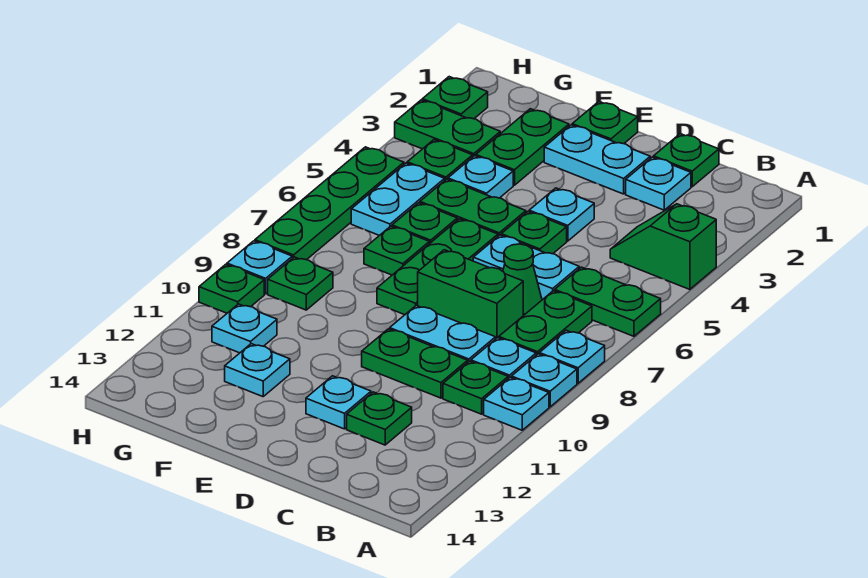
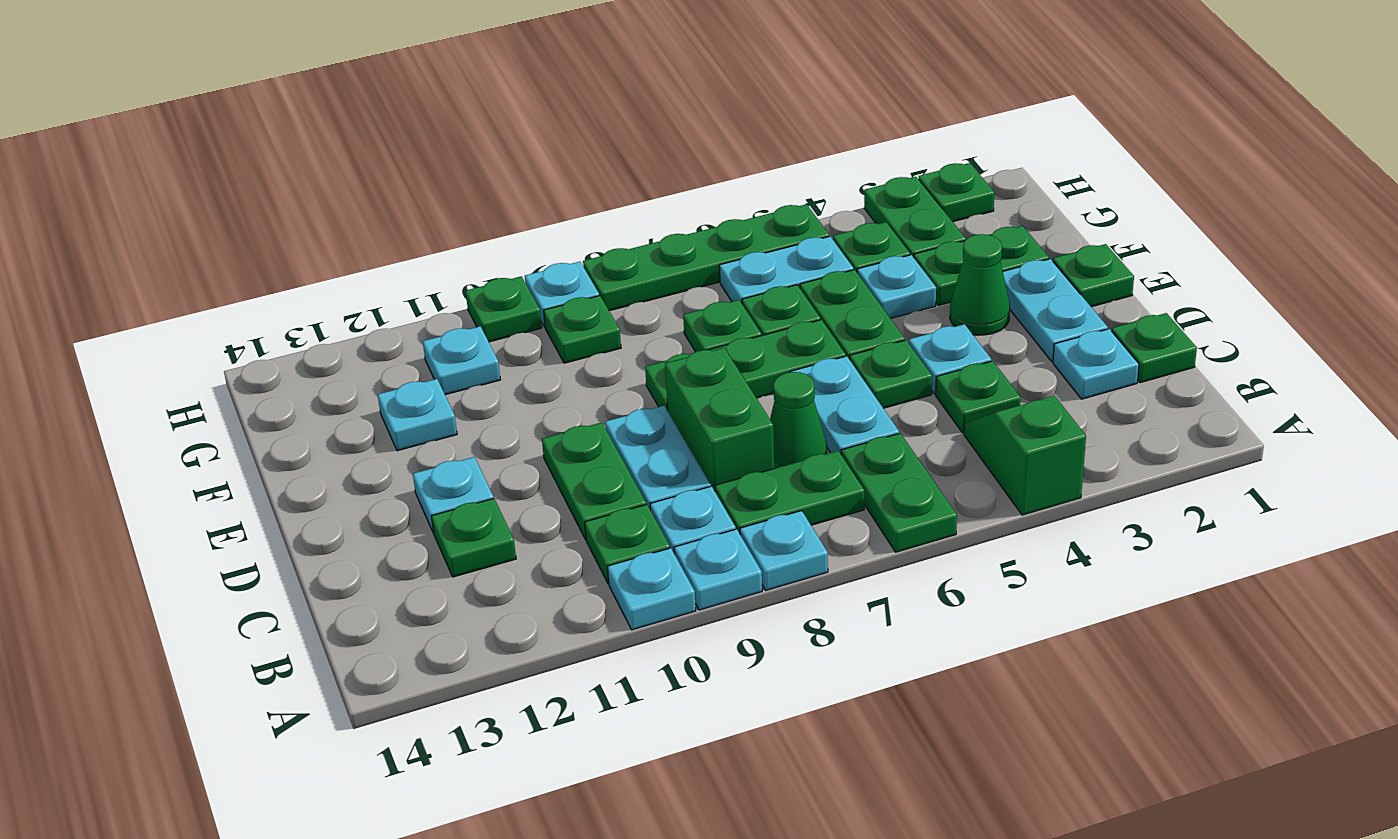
none -> green 1x1 plate [936,361,1021,433]
none -> green 1x1 cone [950,234,1010,335]

